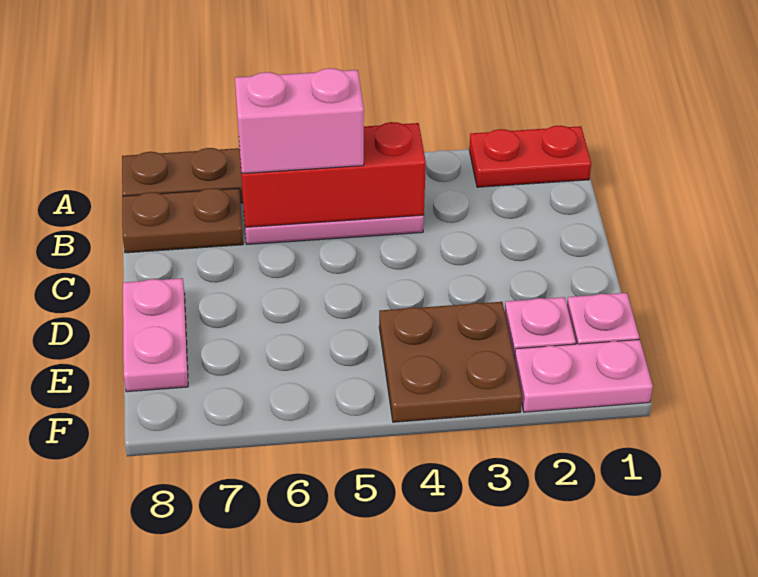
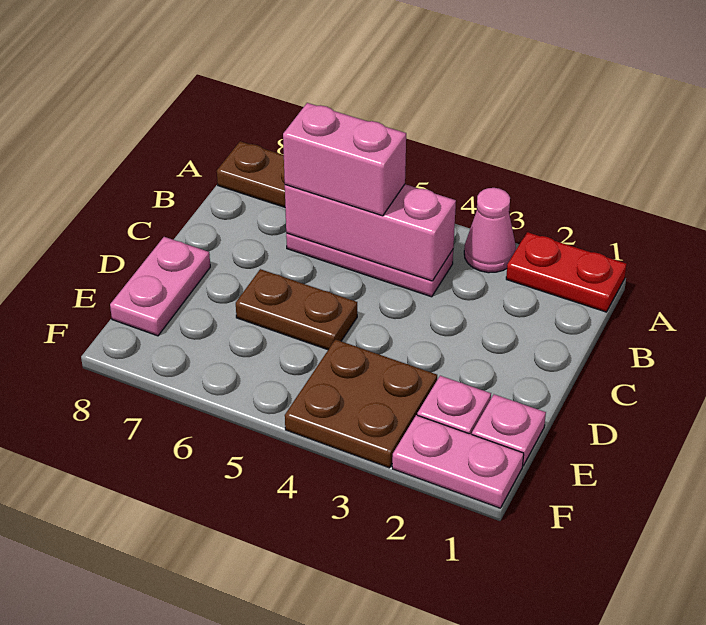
none -> pink 1x1 cone [464,188,516,273]
red 1x3 brick [239,122,426,228] -> pink 1x3 brick [285,184,456,281]
brown 1x2 plate [122,188,243,253] -> brown 1x2 plate moved to [236,269,357,350]

